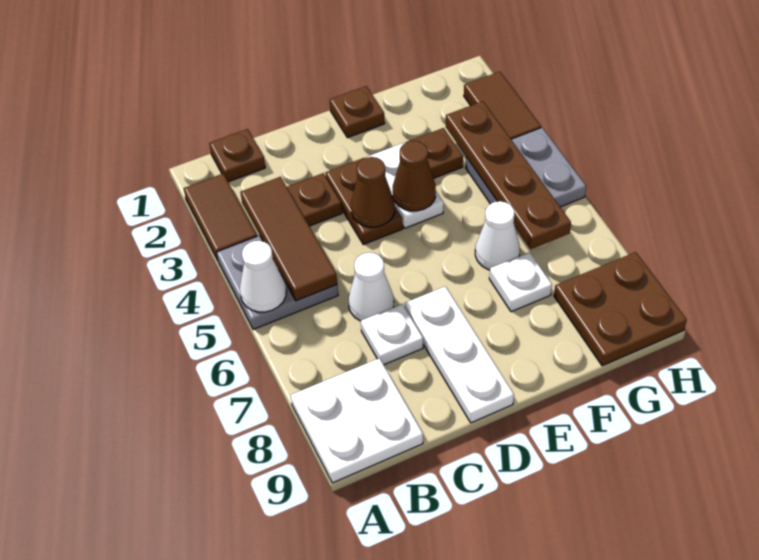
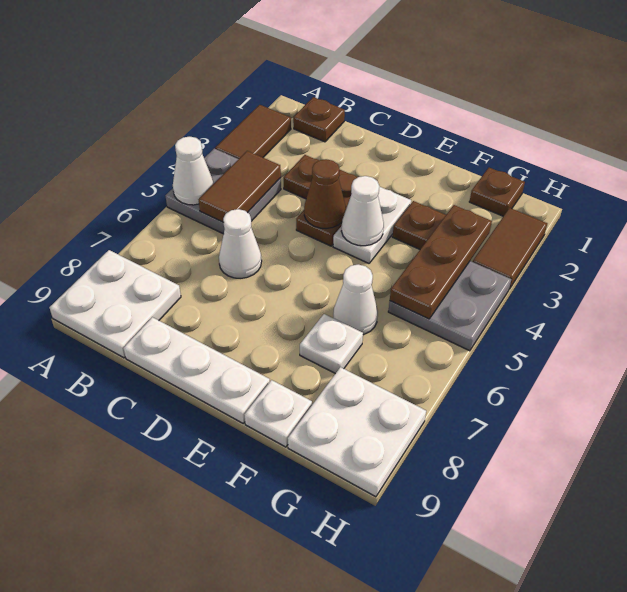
brown 1x3 tile [240,177,337,301] -> brown 1x2 tile [199,151,281,222]
white 1x1 plate [361,304,423,365] -> white 1x1 plate moved to [244,380,312,447]
white 1x3 plate [405,286,514,423] -> white 1x3 plate turned to [123,317,270,423]
brown 1x1 plate [330,86,385,138] -> brown 1x1 plate moved to [469,168,525,216]
brown 1x1 cone [393,141,436,211] -> white 1x1 cone [341,176,384,246]
brown 1x4 plate [446,101,571,249] -> brown 1x3 plate [390,205,492,319]
brown 2x2 plate [554,252,687,366] -> white 2x2 plate [288,367,426,497]

